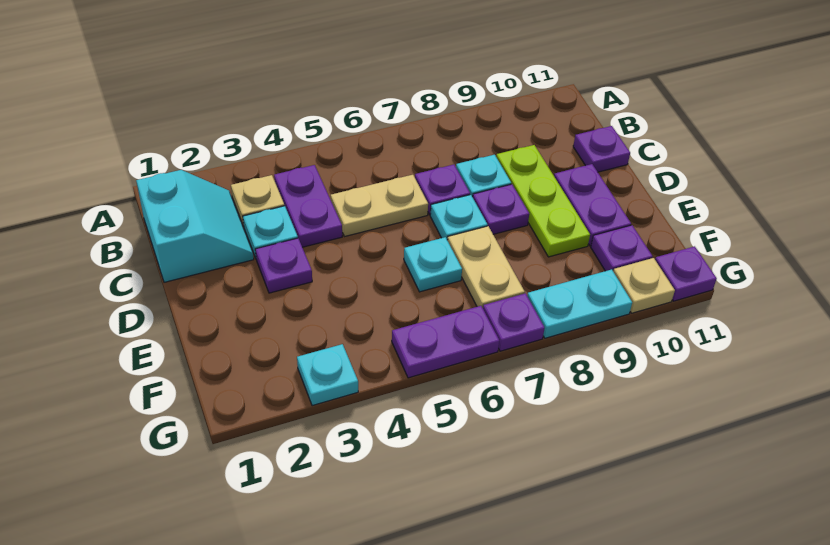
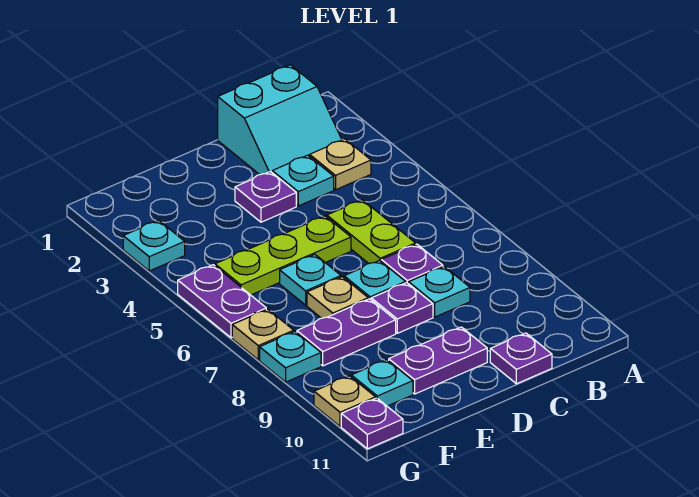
purple 1x2 plate [274,165,342,247] -> purple 1x2 plate moved to [297,299,396,366]
tan 1x2 plate [331,175,428,237] -> lime 1x2 plate [327,200,416,263]
lime 1x3 plate [496,145,590,257] -> lime 1x3 plate moved to [215,216,351,295]
tan 1x2 plate [447,226,525,308] -> tan 1x1 plate [307,277,368,318]
purple 1x1 plate [591,225,653,271] -> cyan 1x1 plate [351,360,413,406]
purple 1x1 plate [483,293,545,351] -> tan 1x1 plate [232,309,294,360]
cyan 1x2 plate [527,269,632,338] -> cyan 1x1 plate [260,332,321,382]

